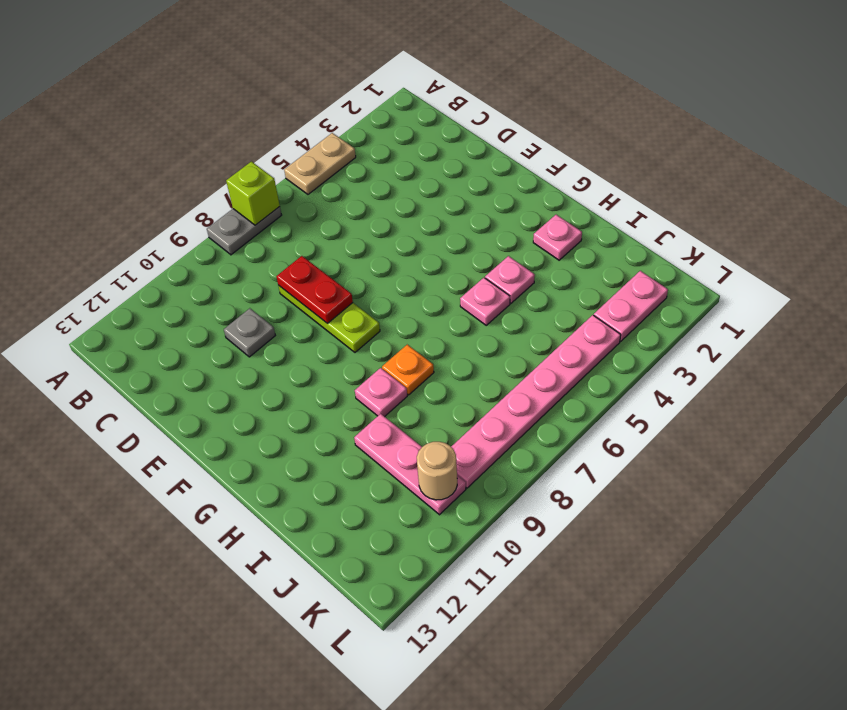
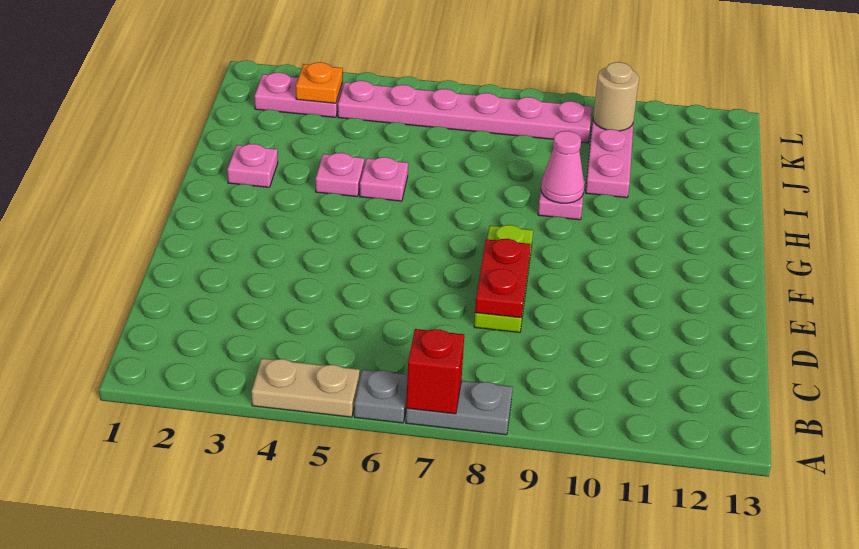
lime 1x1 brick [226,162,280,225] -> red 1x1 brick [406,329,464,414]
grey 1x1 plate [224,308,275,357] -> grey 1x1 plate moved to [354,370,408,423]
orange 1x1 plate [382,345,434,395] -> orange 1x1 plate moved to [296,62,343,103]
none -> pink 1x1 cone [541,131,584,203]

